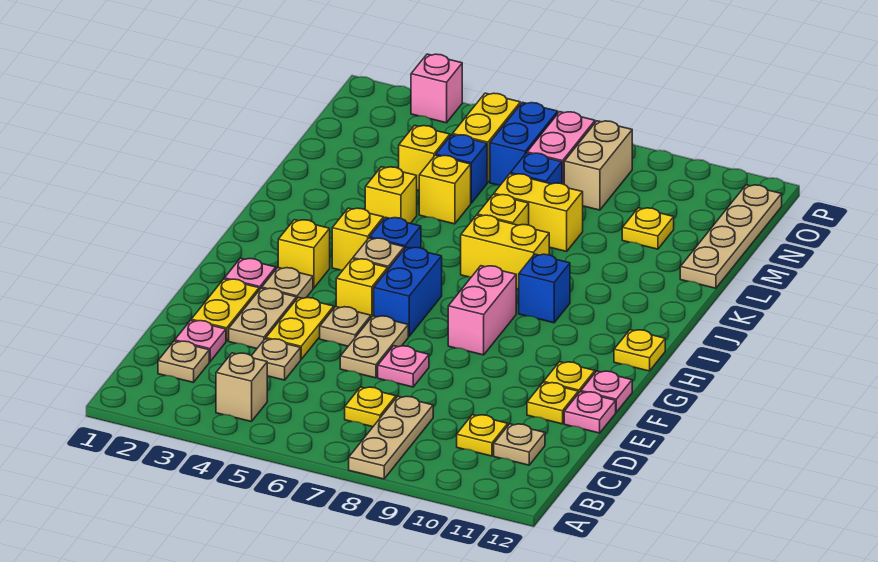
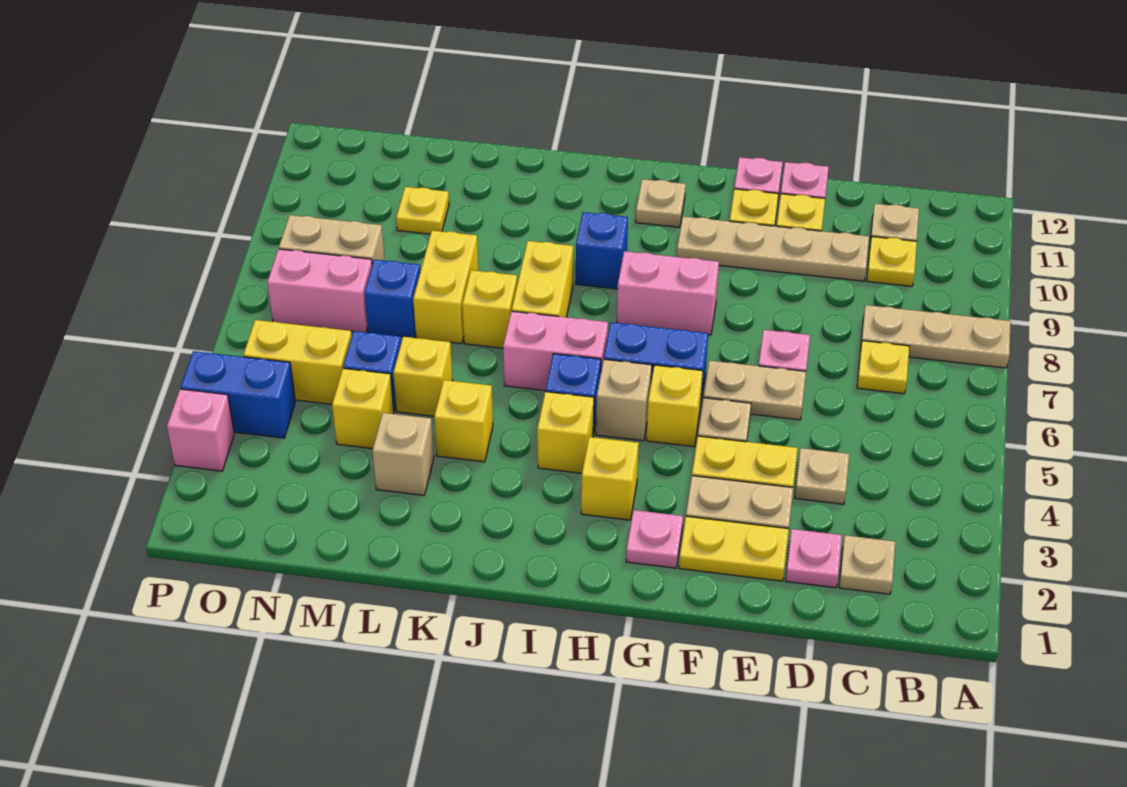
tan 1x1 brick [216,353,267,422] -> tan 1x1 brick moved to [372,413,434,495]
tan 1x1 plate [262,268,313,299] -> tan 1x1 plate moved to [636,179,686,227]
yellow 1x1 plate [614,330,665,371] -> none
none -> pink 1x2 brick [503,311,608,391]
tan 1x4 plate [680,185,782,288] -> tan 1x4 plate moved to [677,216,869,281]
blue 1x2 brick [490,102,558,185] -> blue 1x2 brick moved to [181,351,295,438]

